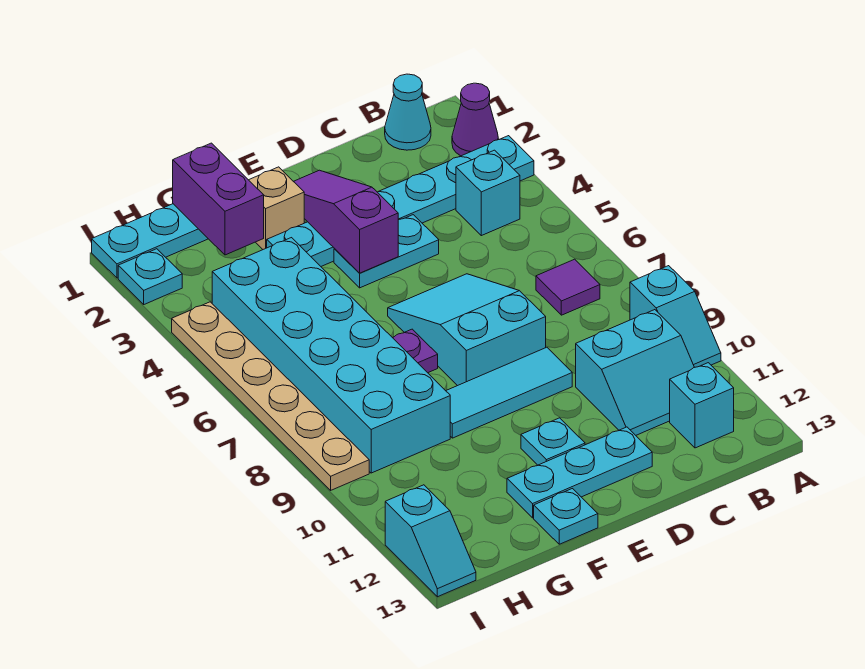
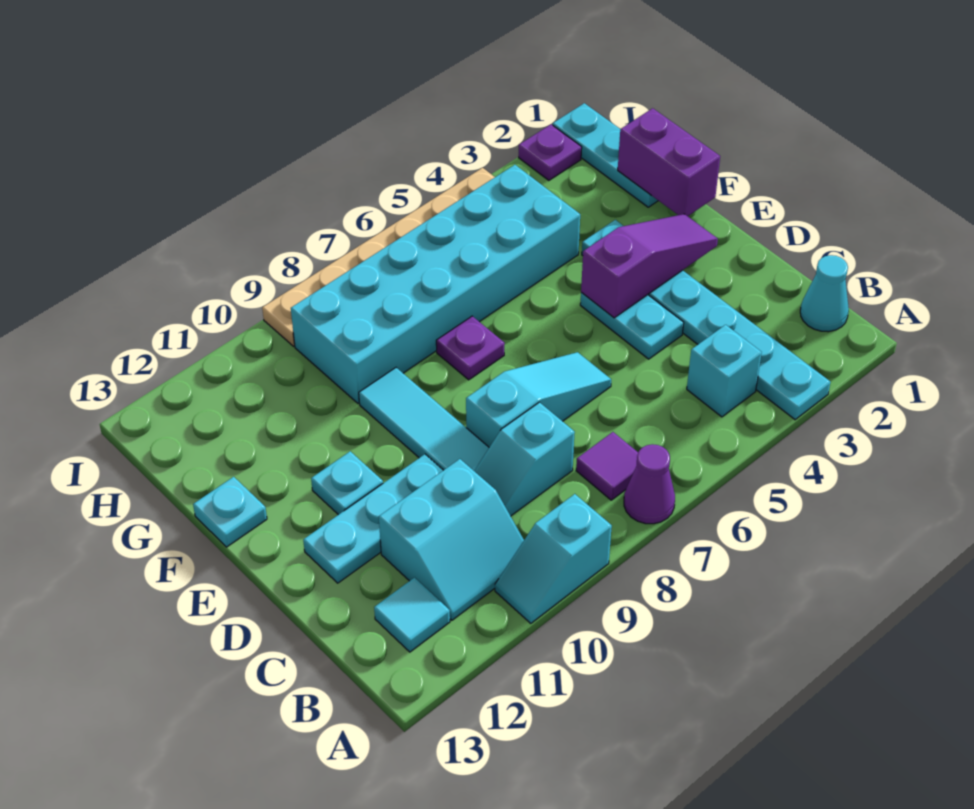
purple 1x1 cone [452,83,498,156] -> purple 1x1 cone moved to [624,444,675,524]
cyan 2x2 slope [576,310,694,435] -> cyan 2x2 slope turned to [379,459,524,620]
cyan 1x1 brick [670,363,734,448] -> cyan 1x1 tile [374,578,450,652]
cyan 2x3 slope [388,274,546,386] -> cyan 1x3 slope [466,352,611,447]
cyan 1x3 plate [507,427,652,518] -> cyan 1x3 plate turned to [303,454,443,583]
tan 1x1 brick [249,167,304,249] -> none
purple 1x2 brick [173,143,264,255] -> purple 1x2 brick turned to [618,108,720,216]
cyan 1x1 plate [118,249,182,304] -> purple 1x1 plate [519,124,582,180]
cyan 1x2 slope [385,485,476,597] -> cyan 1x2 slope moved to [474,402,575,516]

